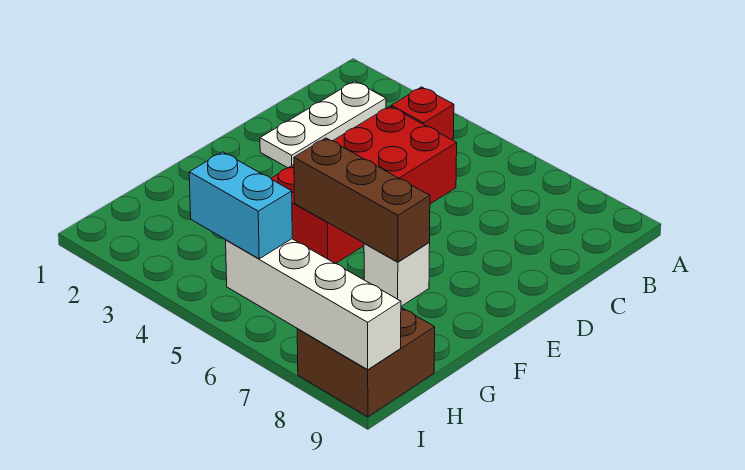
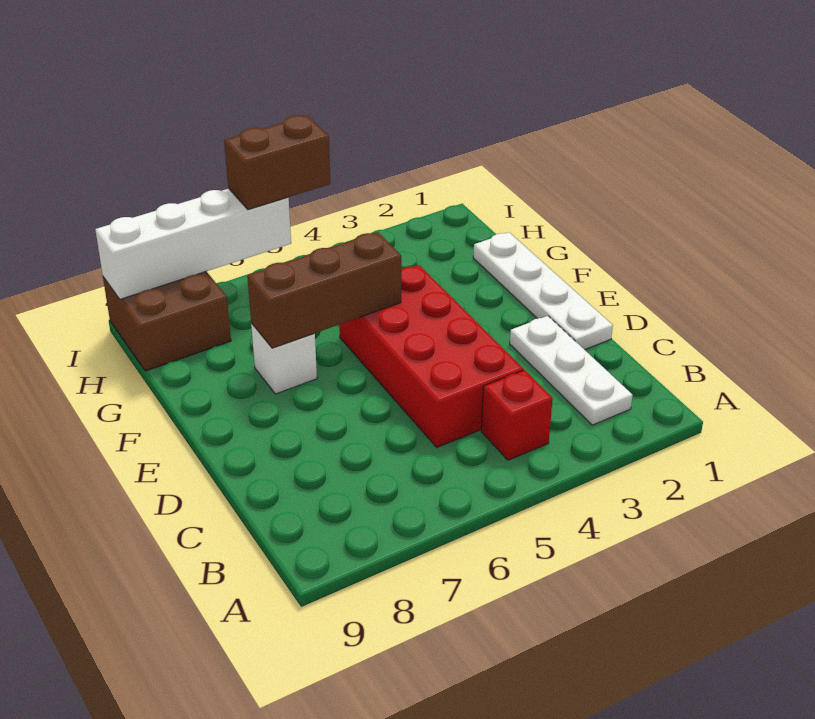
none -> white 1x4 plate [473,232,613,350]
cyan 1x2 brick [189,152,292,259] -> brown 1x2 brick [224,116,330,210]

